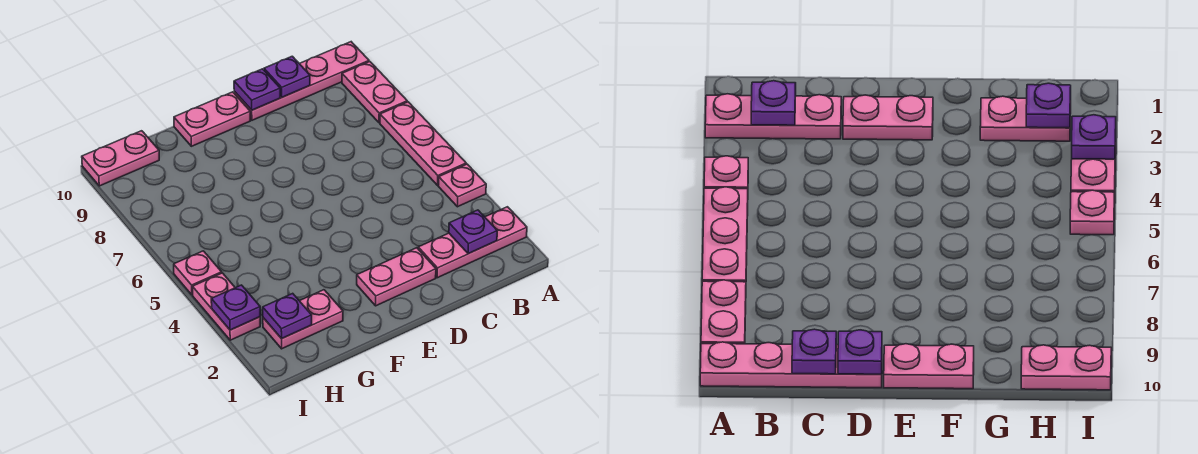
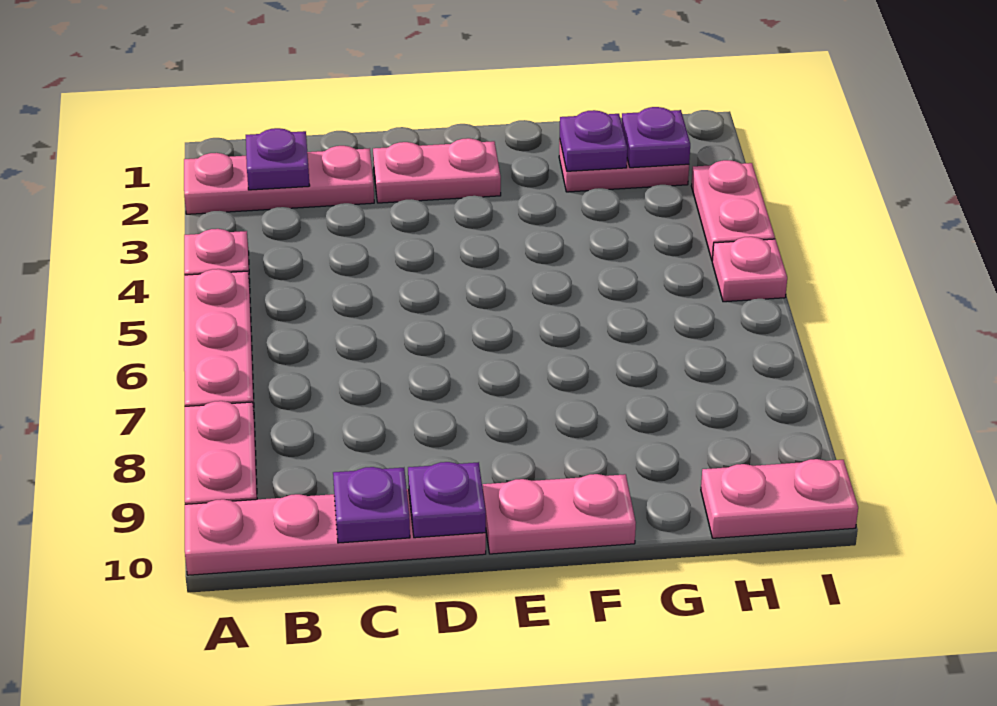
purple 1x1 plate [211,285,260,330] -> purple 1x1 plate moved to [560,110,627,171]

